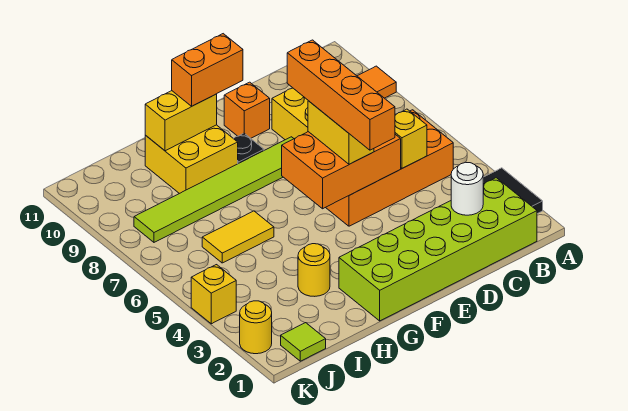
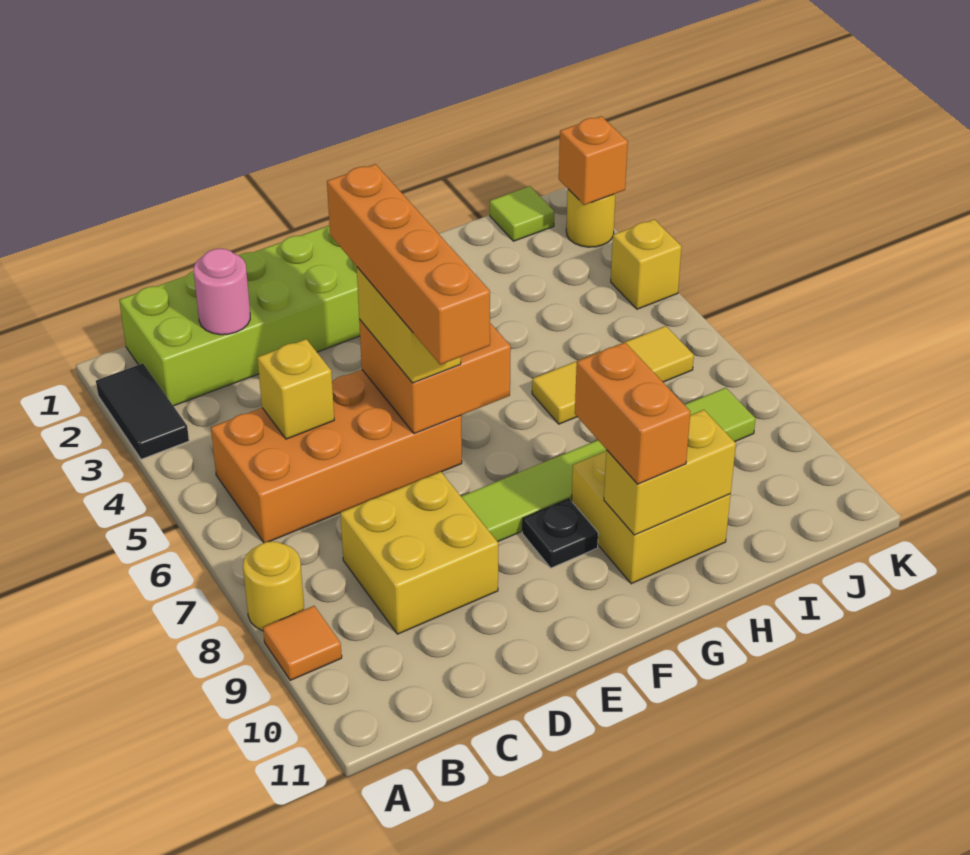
white 1x1 round brick [451,163,483,215] -> pink 1x1 round brick [194,249,250,335]
orange 2x3 brick [282,132,401,209] -> orange 2x2 brick [359,319,511,434]
orange 1x1 brick [224,82,270,138] -> orange 1x1 brick moved to [559,116,628,205]
orange 1x2 brick [172,34,243,106] -> orange 1x2 brick turned to [575,343,690,484]
yellow 1x1 round brick [298,244,330,296] -> yellow 1x1 round brick moved to [243,541,304,631]
yellow 1x2 tile [202,211,274,263] -> yellow 1x3 tile [532,326,694,424]

